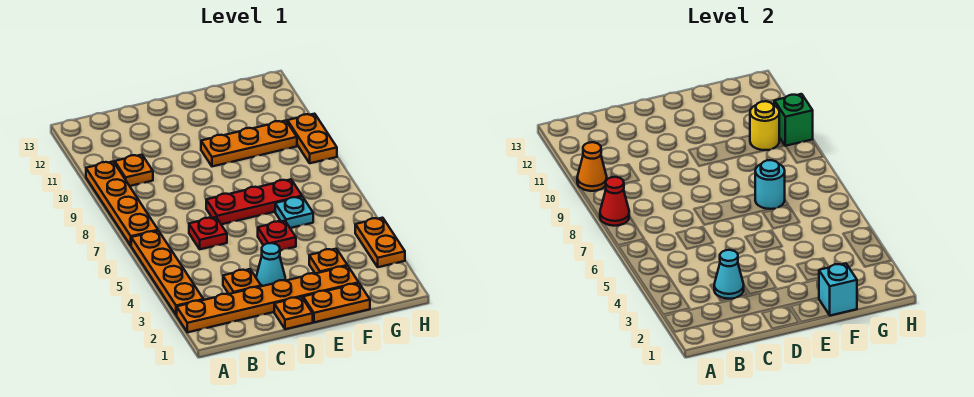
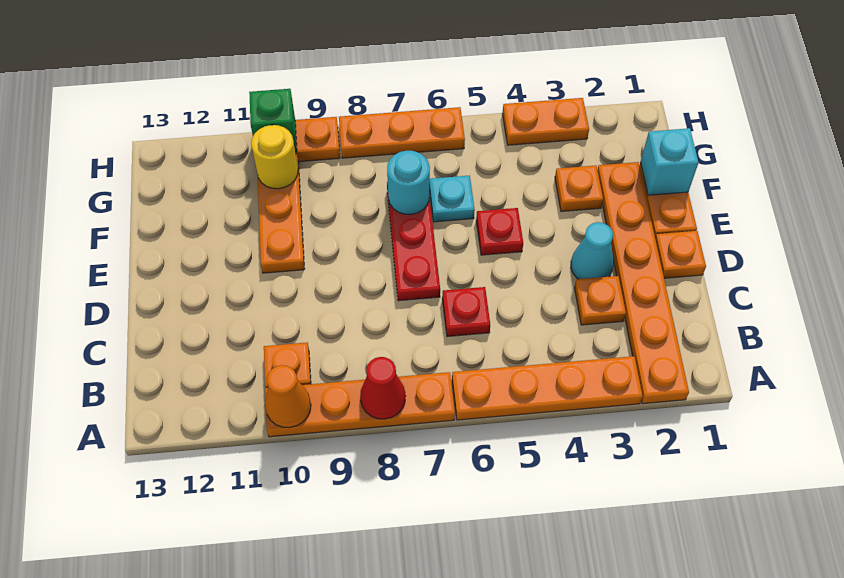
cyan 1x1 cone [714,250,744,299] -> none
none -> orange 1x3 plate [339,107,465,158]

